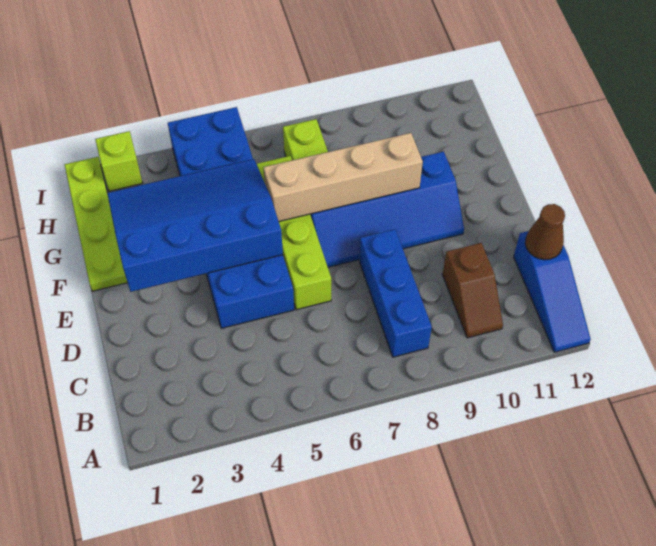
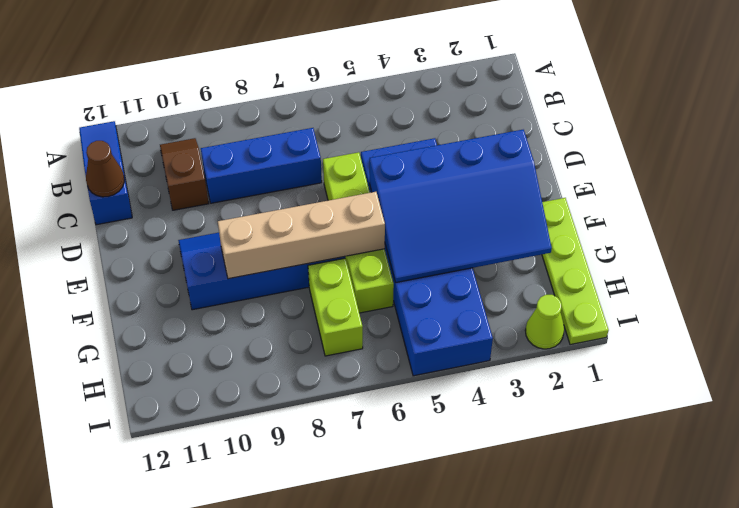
blue 1x3 brick [359,229,432,357] -> blue 1x3 brick turned to [201,128,322,203]
lime 1x1 brick [95,131,142,191] -> lime 1x1 cone [525,295,564,349]

